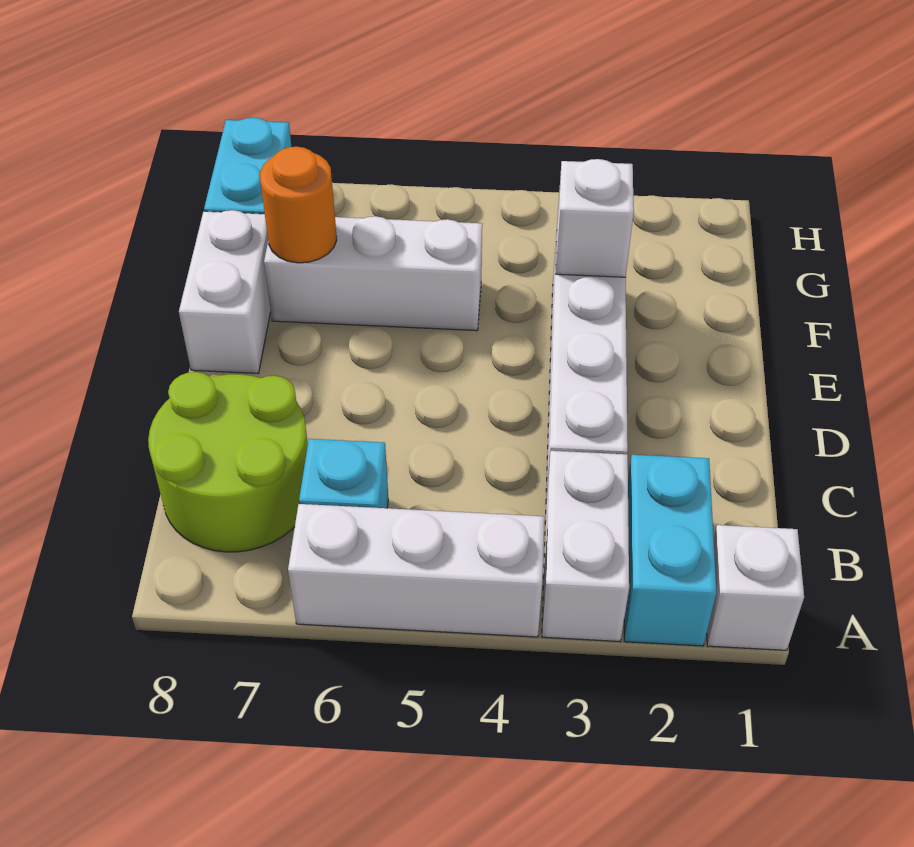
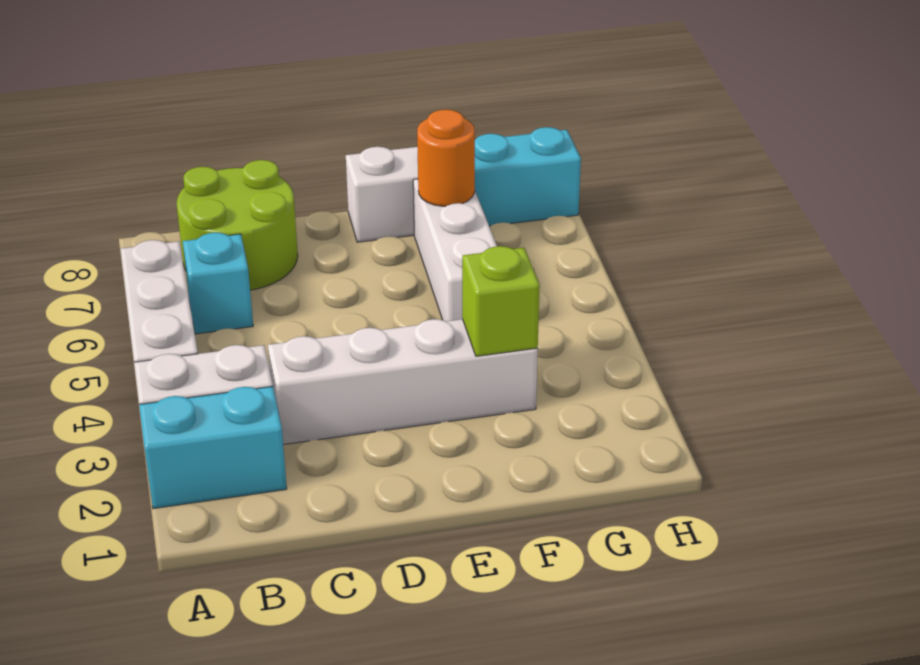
white 1x1 brick [707,525,804,650] -> none
white 1x1 brick [556,159,634,277] -> lime 1x1 brick [462,246,540,356]

